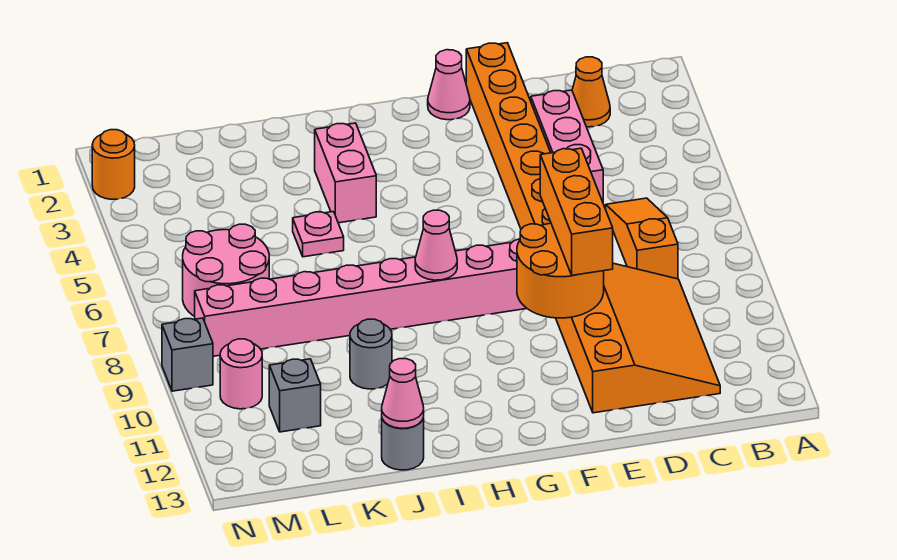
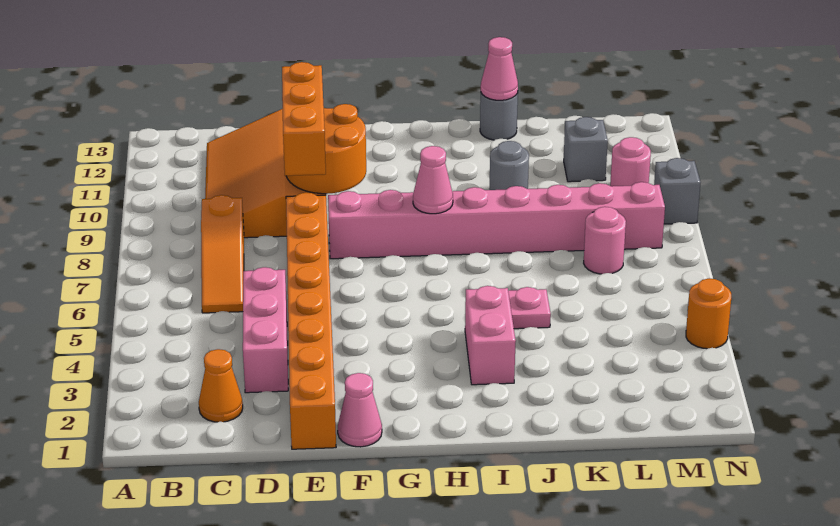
pink 2x2 round brick [183,224,269,317] -> pink 1x1 round brick [584,207,626,274]
orange 1x1 round brick [92,130,135,199] -> orange 1x1 round brick moved to [686,278,731,349]

